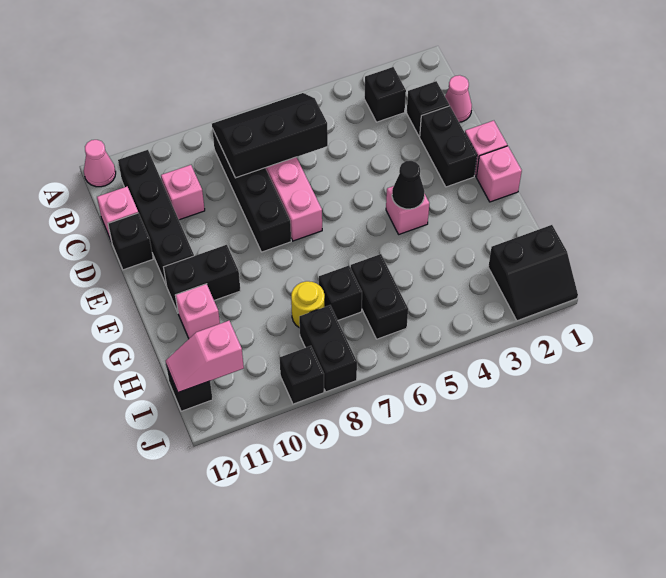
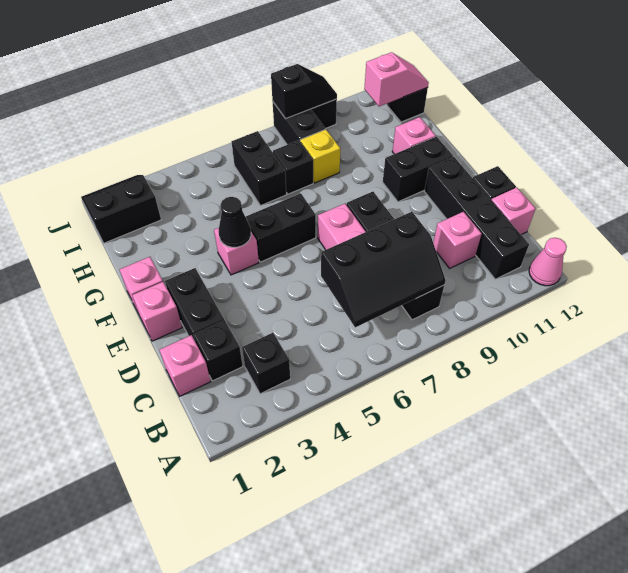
pink 1x1 cone [445,75,472,122] -> pink 1x1 brick [160,335,211,396]
none -> black 1x2 brick [246,193,316,262]
yellow 1x1 round brick [291,281,325,328] -> yellow 1x1 brick [300,129,340,183]
none -> black 1x2 slope [271,64,337,119]

